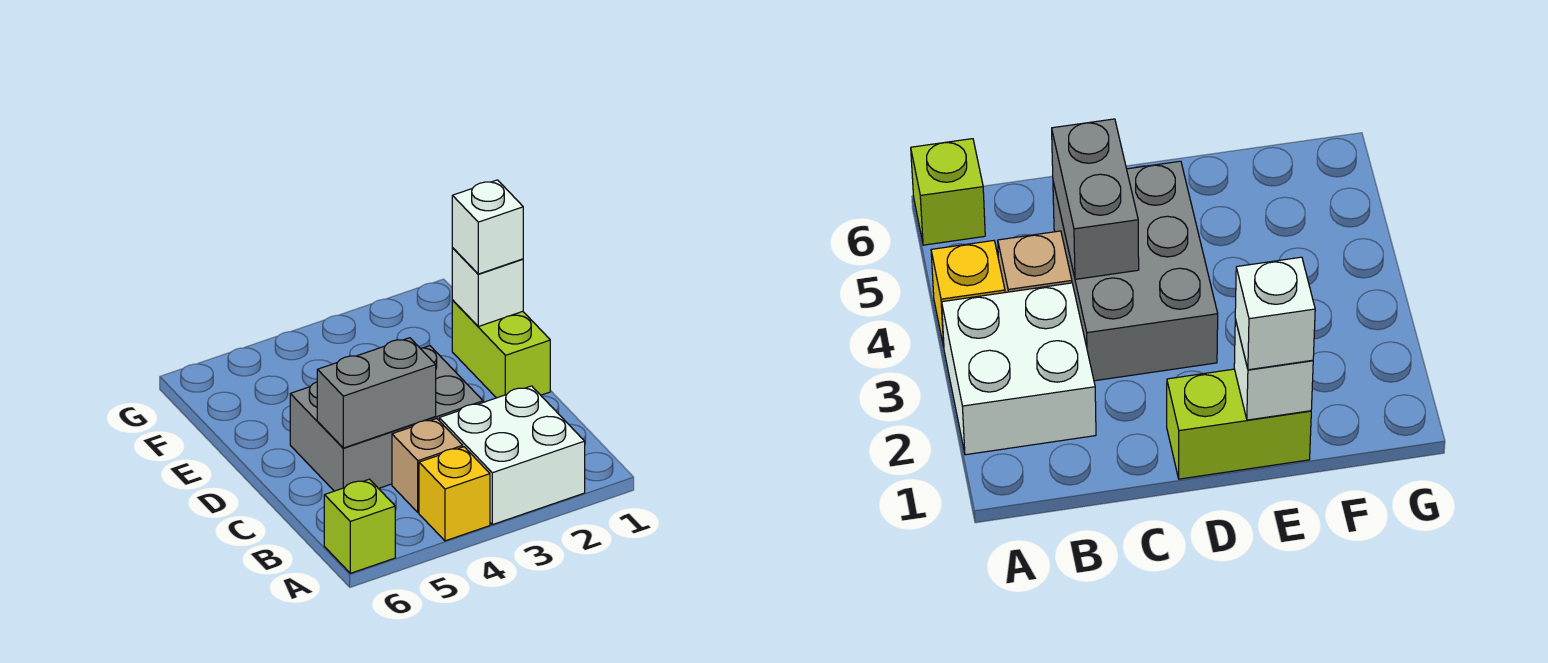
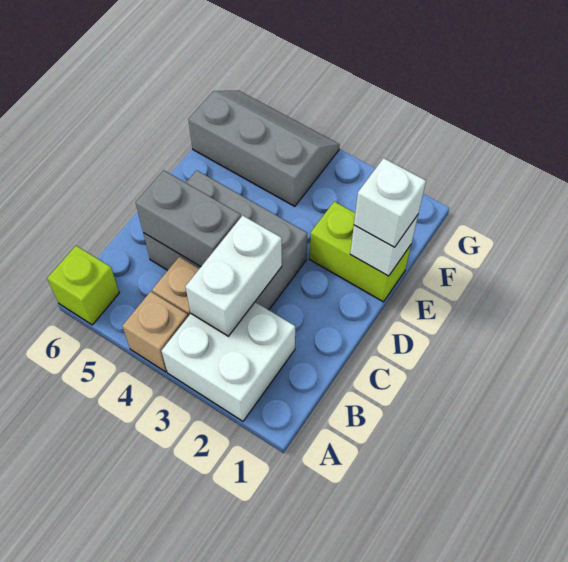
yellow 1x1 brick [419,447,490,541] -> tan 1x1 brick [122,292,188,372]
none -> white 1x2 brick [185,215,282,336]
lime 1x2 brick [452,301,550,398] -> lime 1x2 brick turned to [309,201,411,302]
none -> grey 2x3 slope [188,91,340,206]

